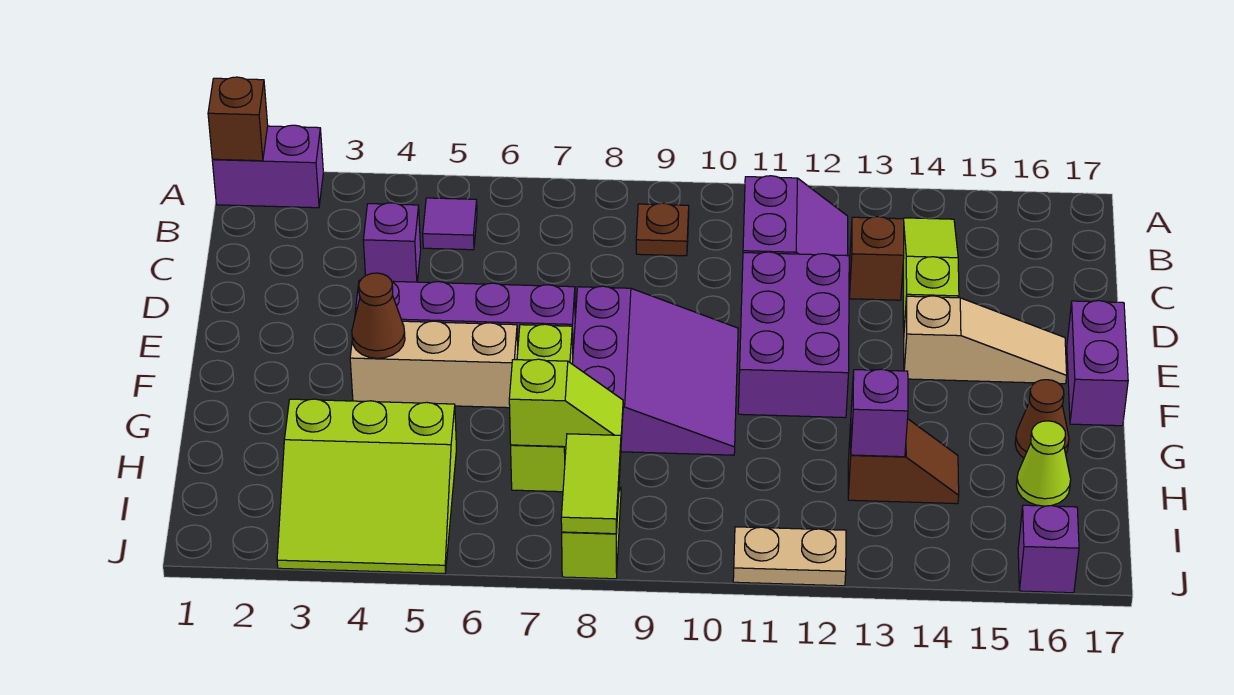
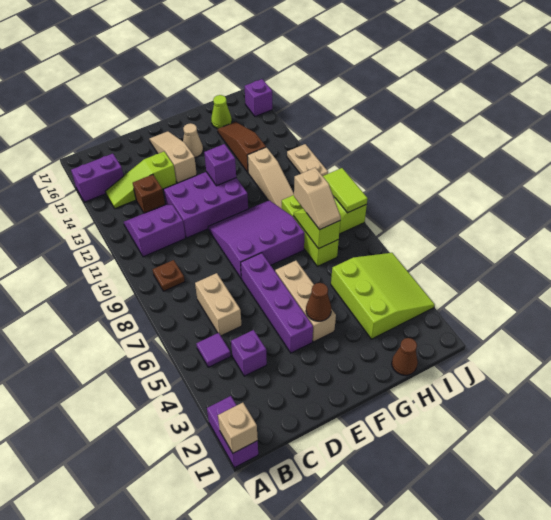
brown 1x1 brick [208,77,268,161] -> tan 1x1 brick [218,403,258,453]
none -> tan 1x2 brick [195,273,242,336]
purple 1x2 brick [1067,301,1128,426] -> purple 1x2 brick moved to [71,154,124,202]
lime 1x3 brick [511,324,573,492] -> lime 1x3 brick turned to [282,195,339,266]
none -> tan 1x1 cone [183,123,203,157]
brown 1x1 cone [1015,380,1069,458] -> brown 1x1 cone moved to [392,338,418,375]
none -> tan 1x2 slope [294,168,341,230]
none -> tan 1x3 slope [247,147,294,209]
brown 1x2 slope [848,419,959,504] -> brown 1x3 slope [217,122,266,172]
purple 1x1 brick [851,369,908,457] -> purple 1x1 brick moved to [204,144,236,186]
lime 1x2 tile [561,434,621,534] -> lime 1x2 tile turned to [323,168,368,213]

